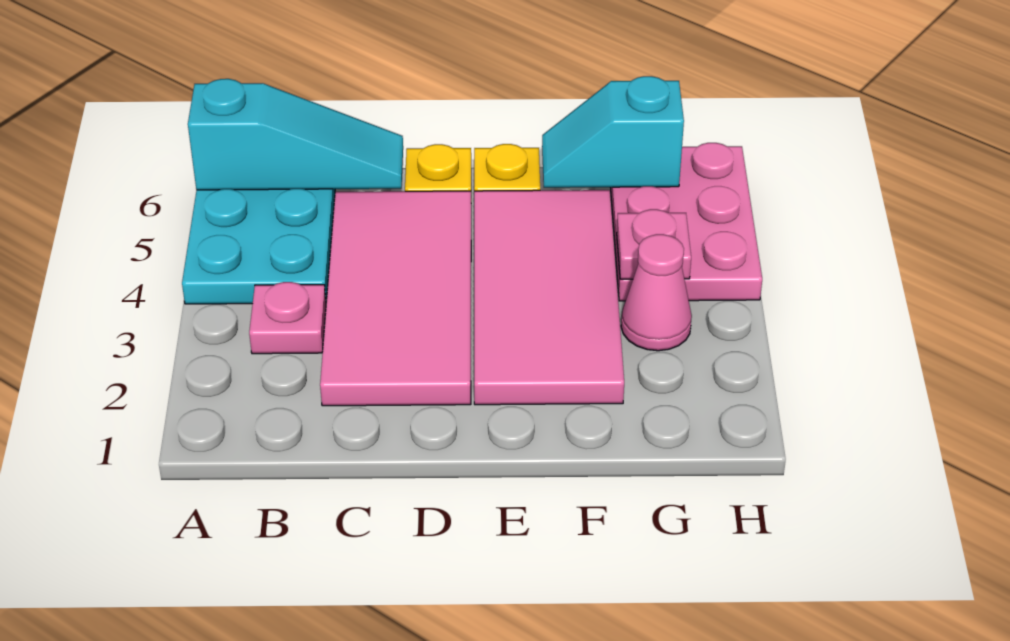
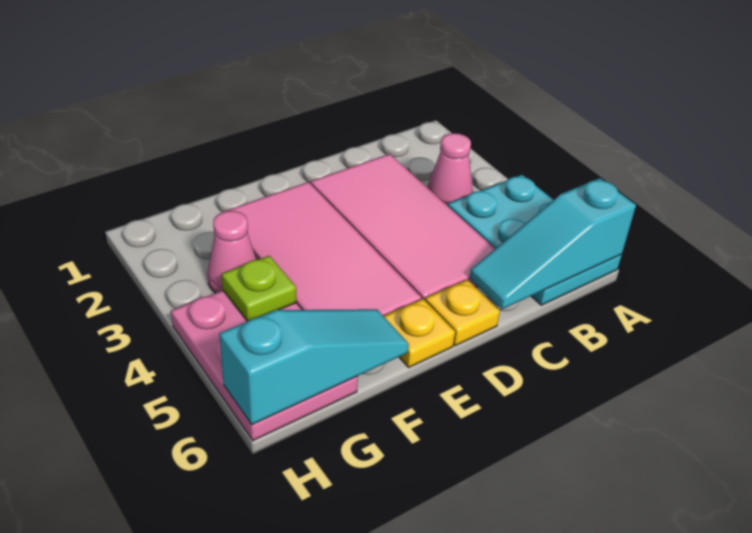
pink 1x1 plate [249,282,326,354] -> pink 1x1 cone [427,133,473,205]
cyan 1x2 slope [542,76,684,188] -> cyan 1x3 slope [219,309,409,425]
pink 1x1 plate [617,209,691,279] -> lime 1x1 plate [222,256,296,322]

